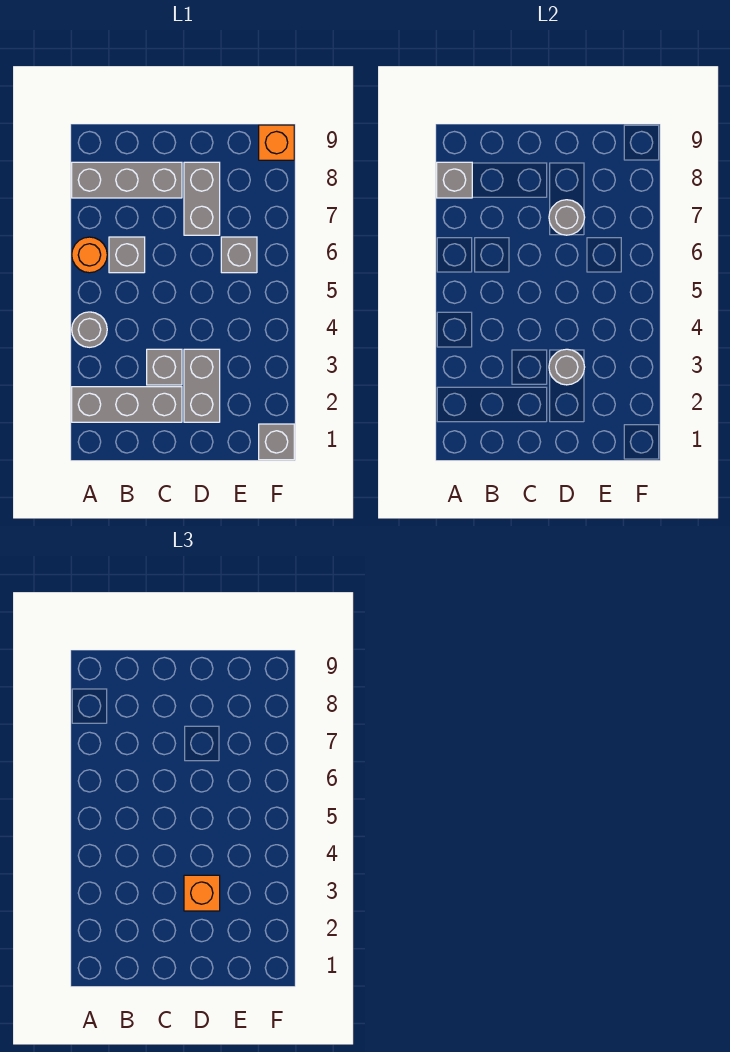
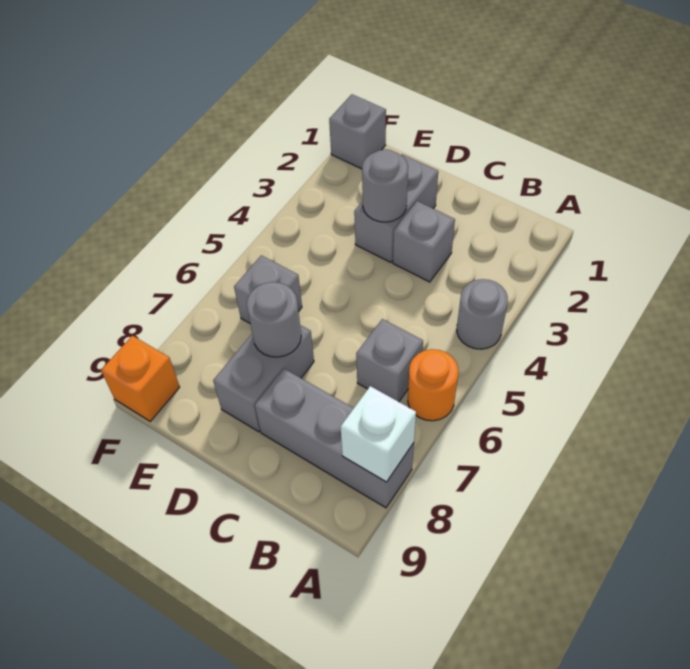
grey 1x3 brick [72,387,182,422] -> none
grey 1x1 brick [437,162,472,198] -> white 1x1 brick [341,386,416,482]
orange 1x1 brick [184,875,220,911] -> none

